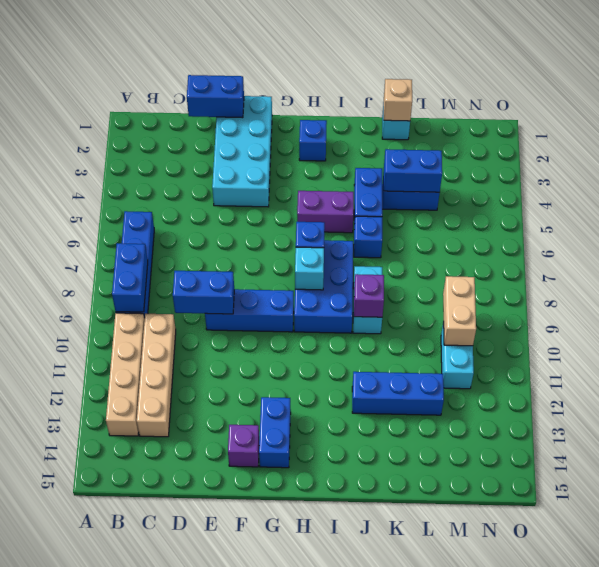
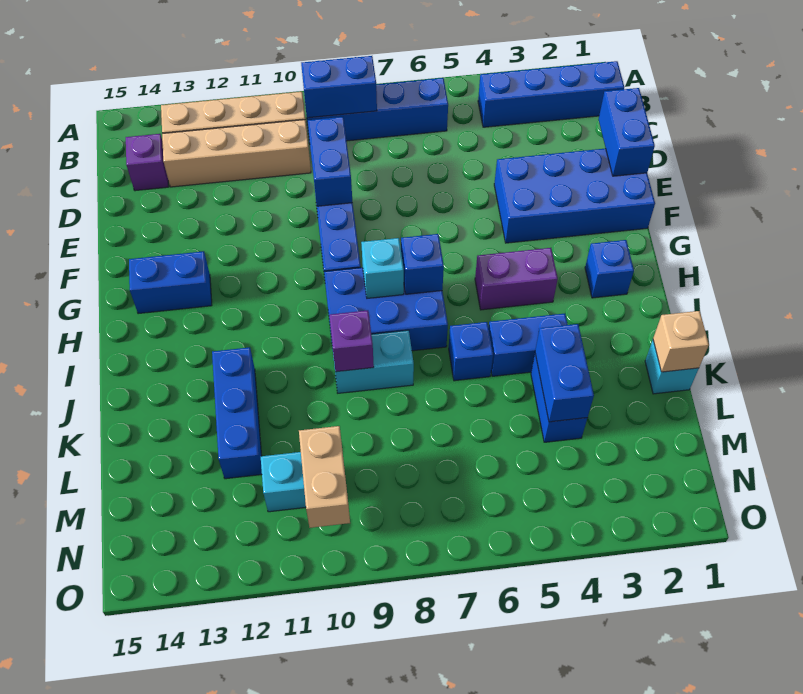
none -> blue 1x4 brick [478,61,624,127]
cyan 2x4 brick [212,96,272,207] -> blue 2x4 brick [494,148,655,243]
purple 1x1 brick [228,424,259,467] -> purple 1x1 brick moved to [126,134,168,191]
purple 1x2 brick [297,191,354,233] -> purple 1x2 brick turned to [475,248,558,310]
tan 1x2 brick [443,276,476,346] -> tan 1x2 brick turned to [299,426,350,528]

